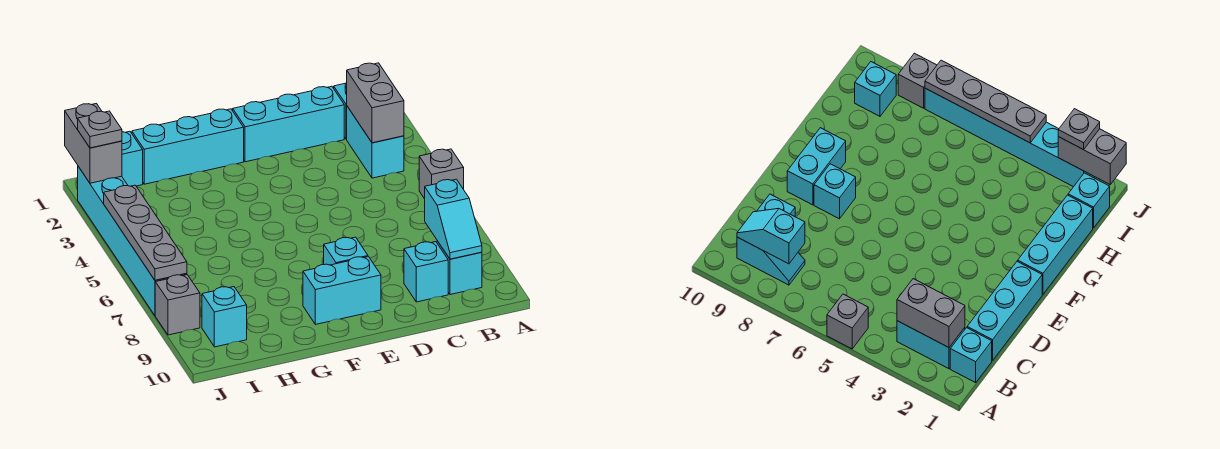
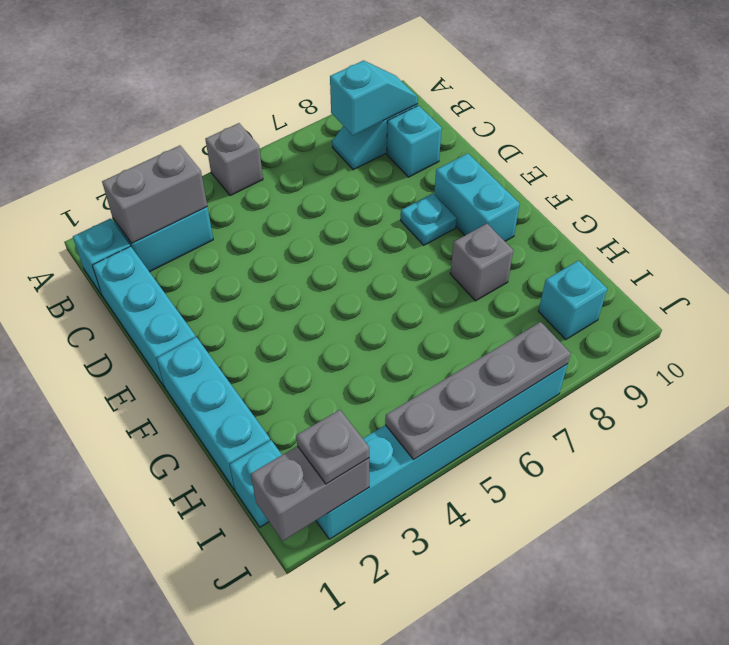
cyan 1x1 brick [324,237,368,265] -> cyan 1x1 plate [401,193,457,245]
grey 1x1 brick [155,275,200,335] -> grey 1x1 brick moved to [450,224,513,301]

